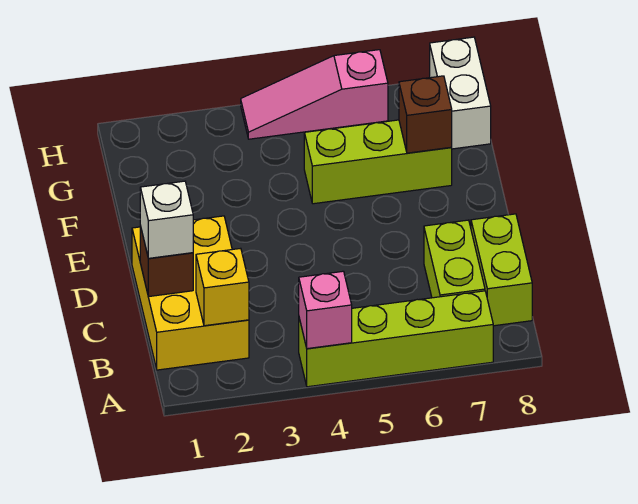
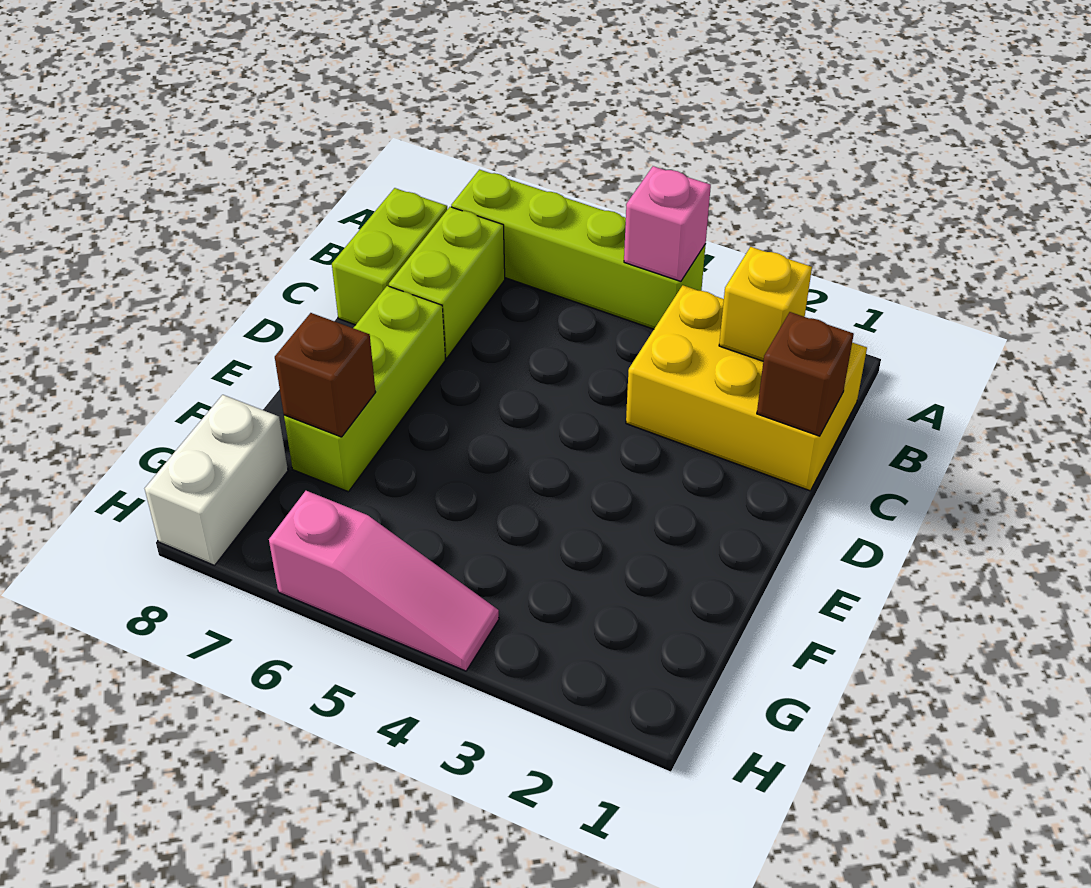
yellow 2x3 brick [132,216,249,370] -> yellow 2x3 brick turned to [626,285,867,491]
white 1x1 brick [140,181,193,258] -> none
lime 1x3 brick [304,120,452,204] -> lime 1x3 brick turned to [284,286,445,492]

